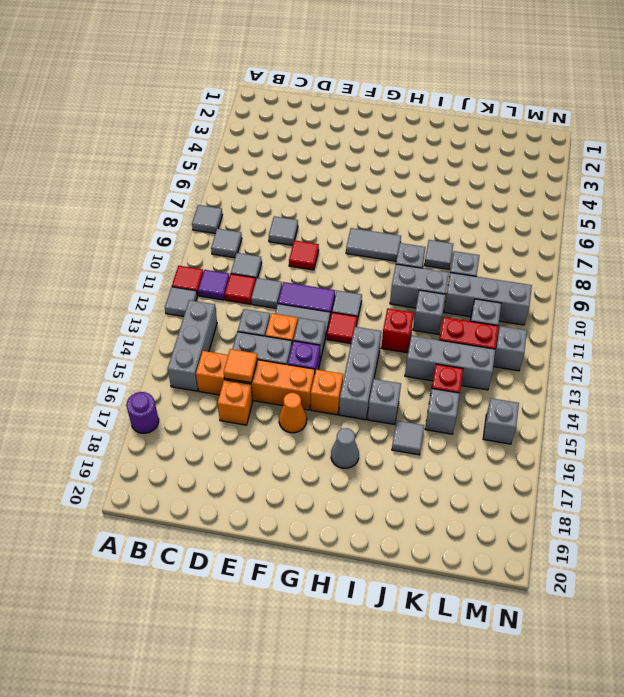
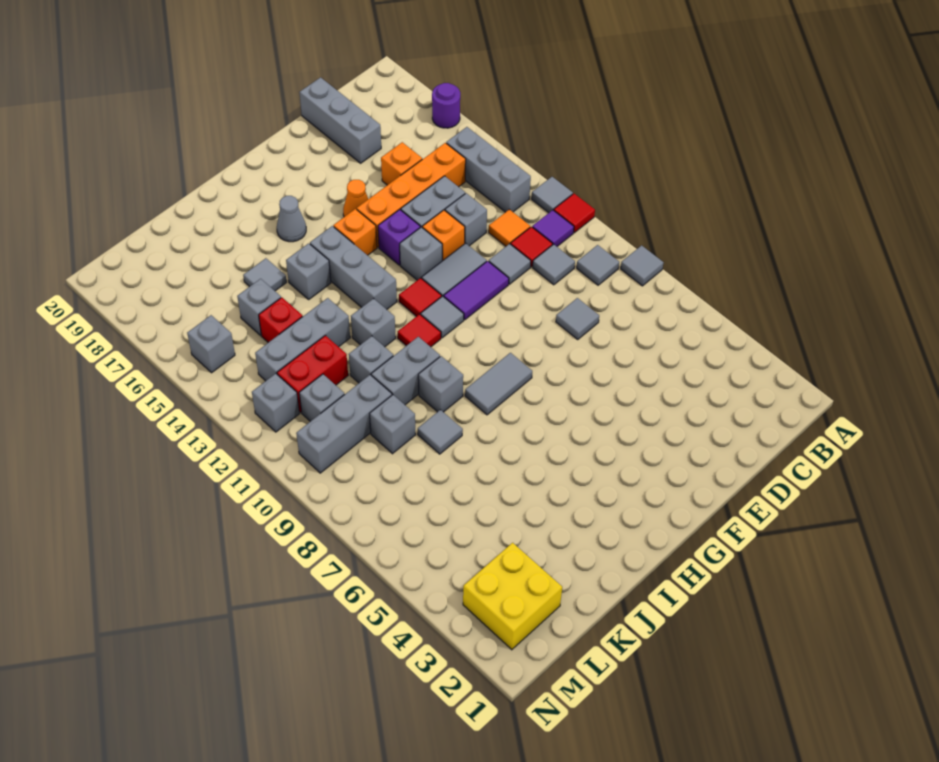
orange 1x1 tile [224,349,258,383] -> orange 1x1 tile moved to [489,209,530,246]
none -> grey 1x3 brick [299,77,381,163]
red 1x1 tile [289,240,319,270] -> red 1x1 tile moved to [398,314,441,347]
red 1x1 brick [381,308,414,353] -> grey 1x1 brick [351,298,396,347]
none -> yellow 2x2 brick [463,543,562,650]

